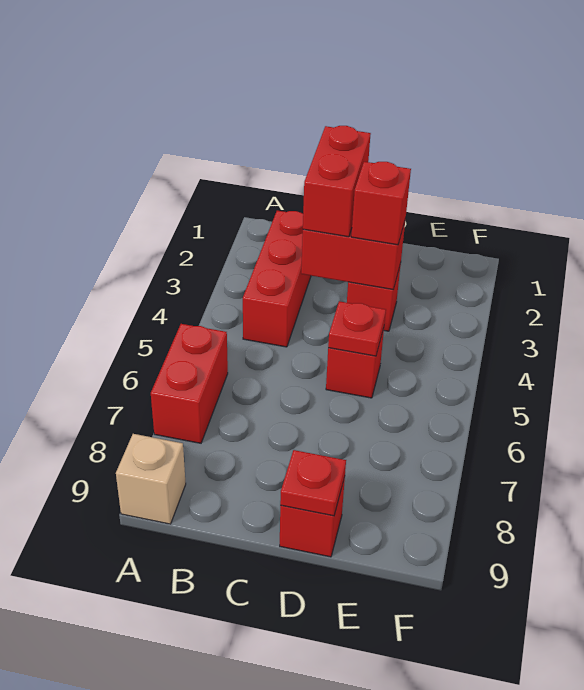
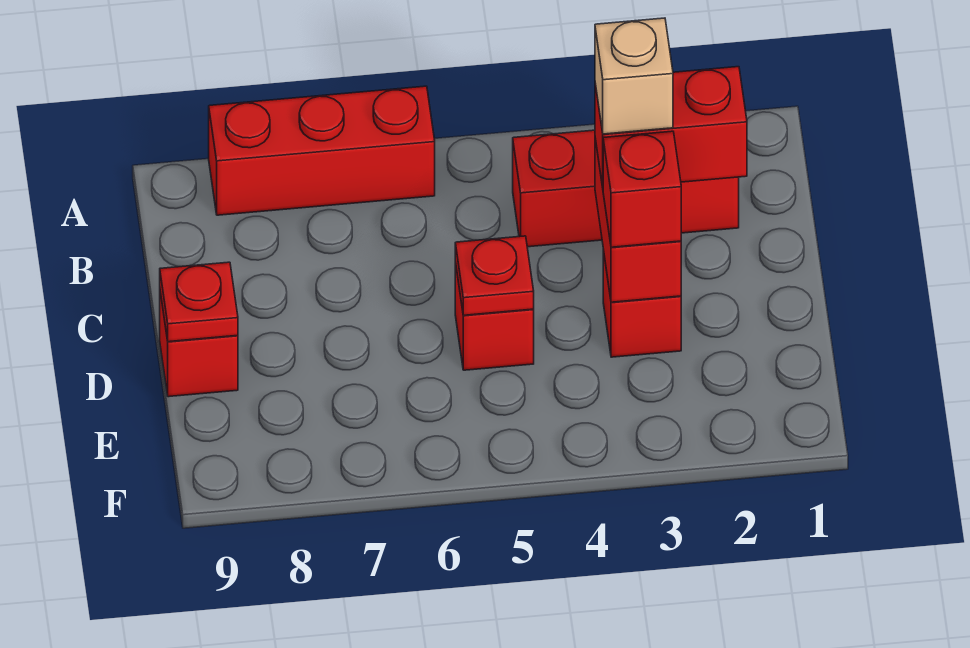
red 1x2 brick [151,324,228,443] -> red 1x3 brick [209,86,435,215]
tan 1x1 brick [116,434,186,524] -> tan 1x1 brick moved to [595,18,673,134]

